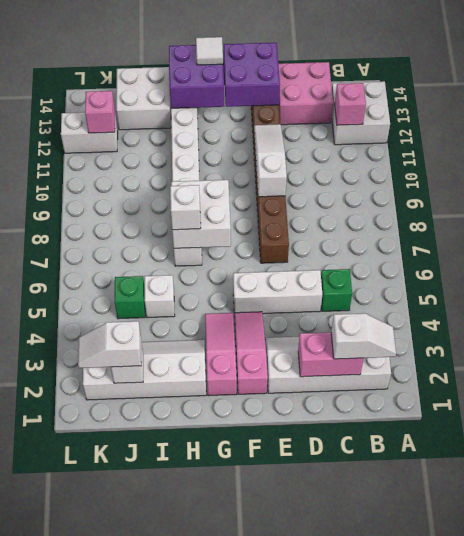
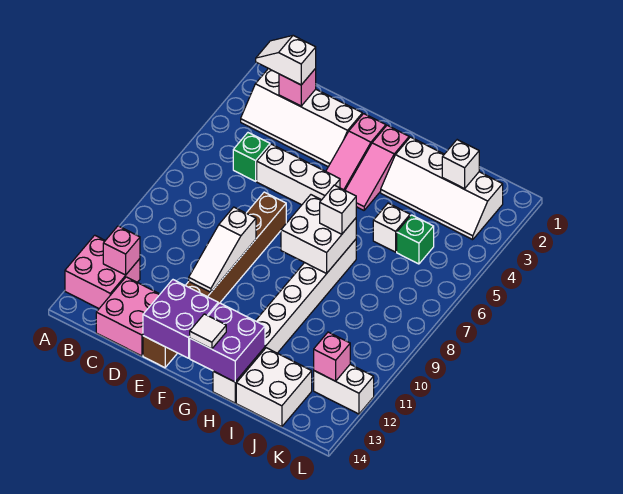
white 2x2 brick [332,81,390,145] -> pink 2x2 brick [65,235,140,308]
pink 1x2 brick [298,332,364,377] -> pink 1x1 brick [279,68,316,106]
white 1x2 slope [78,321,141,368] -> none

